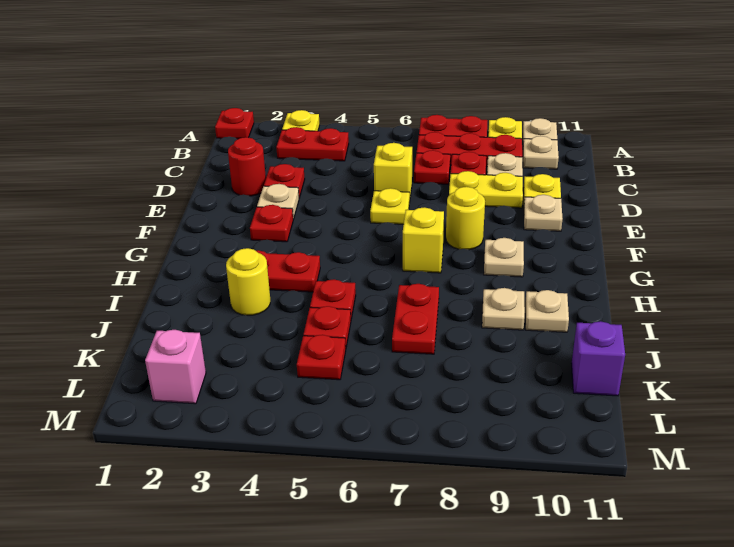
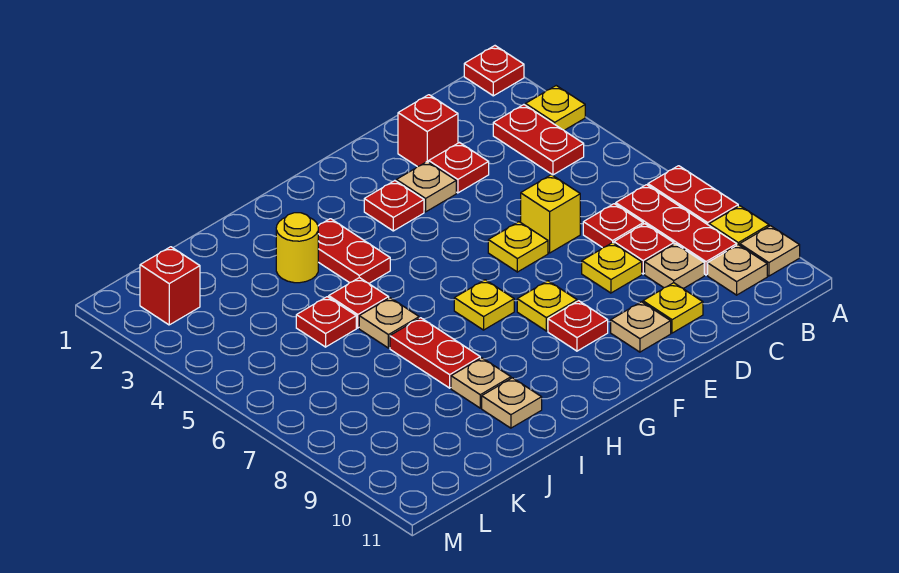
red 1x1 round brick [228,137,266,196] -> red 1x1 brick [398,95,458,167]
yellow 1x2 plate [449,171,523,208] -> yellow 1x1 plate [582,243,642,293]
yellow 1x1 round brick [446,187,485,250] -> yellow 1x1 plate [517,281,577,331]
yellow 1x1 brick [403,207,444,273] -> yellow 1x1 plate [454,280,514,330]
tan 1x1 plate [484,238,524,277] -> tan 1x1 plate moved to [359,298,419,348]
red 1x2 plate [392,284,439,354] -> red 1x2 plate turned to [390,318,480,388]
red 1x1 plate [297,335,346,380] -> red 1x1 plate moved to [548,301,608,351]
purple 1x1 brick [572,321,625,396] -> none
pink 1x1 brick [145,330,206,404] -> red 1x1 brick [140,247,200,325]

